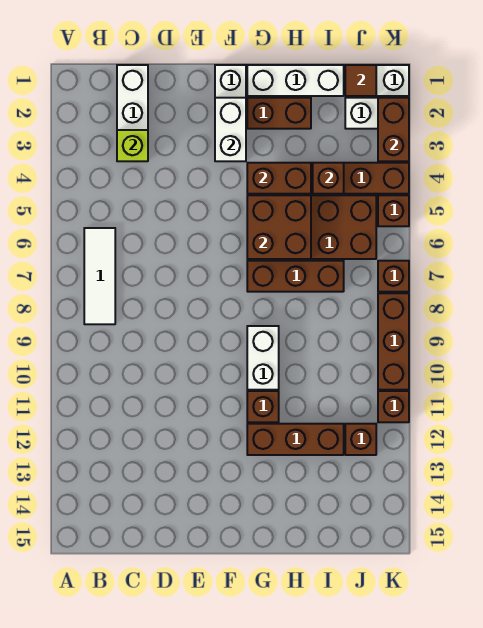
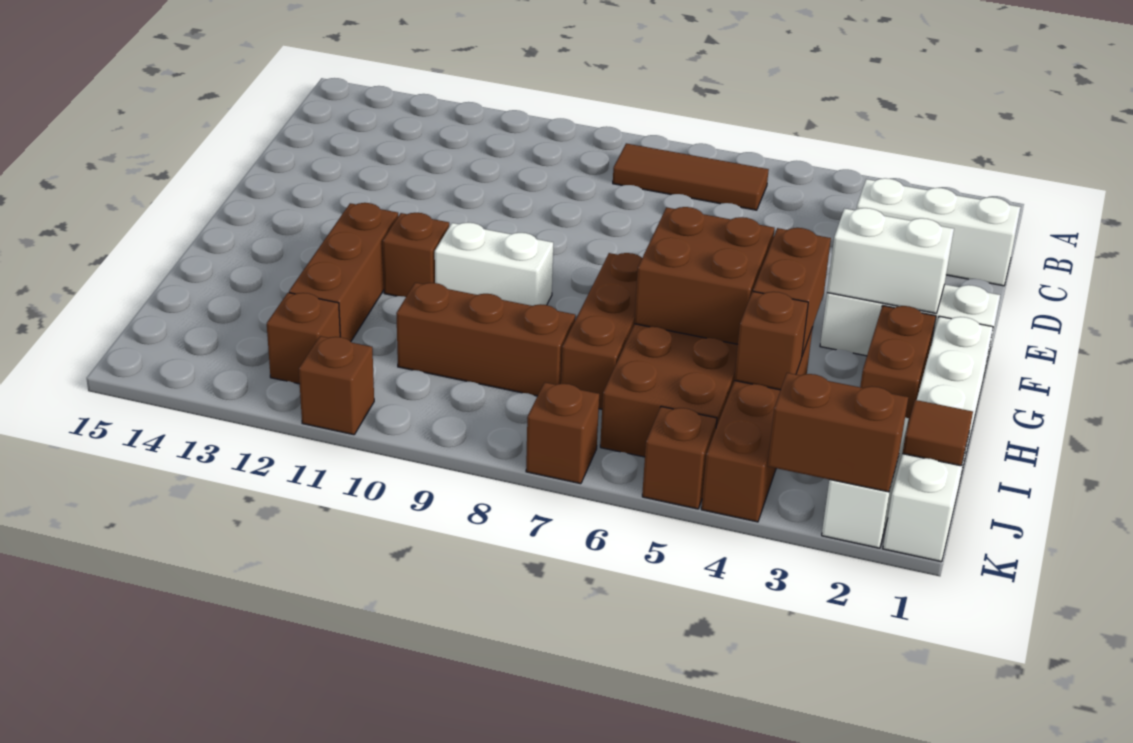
white 1x3 tile [84,228,115,324] -> brown 1x3 tile [613,143,769,210]
lime 1x1 brick [117,130,148,161] -> none
brown 1x3 brick [378,293,409,390] -> brown 1x3 brick moved to [396,283,575,396]

